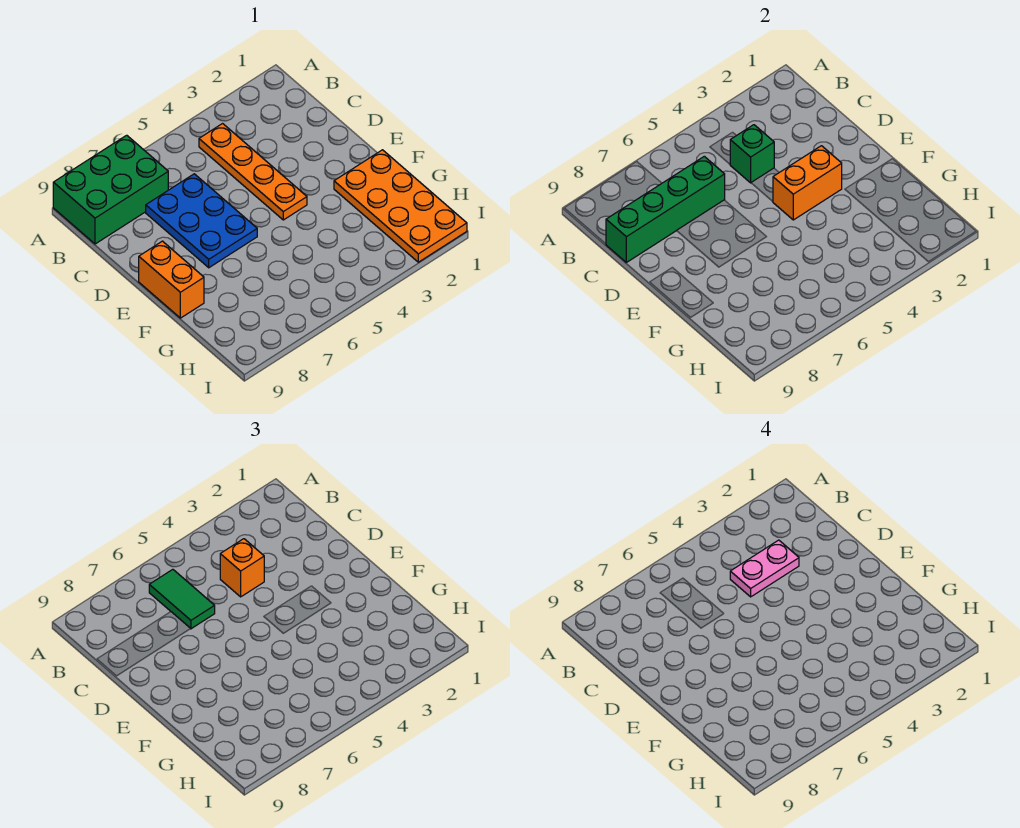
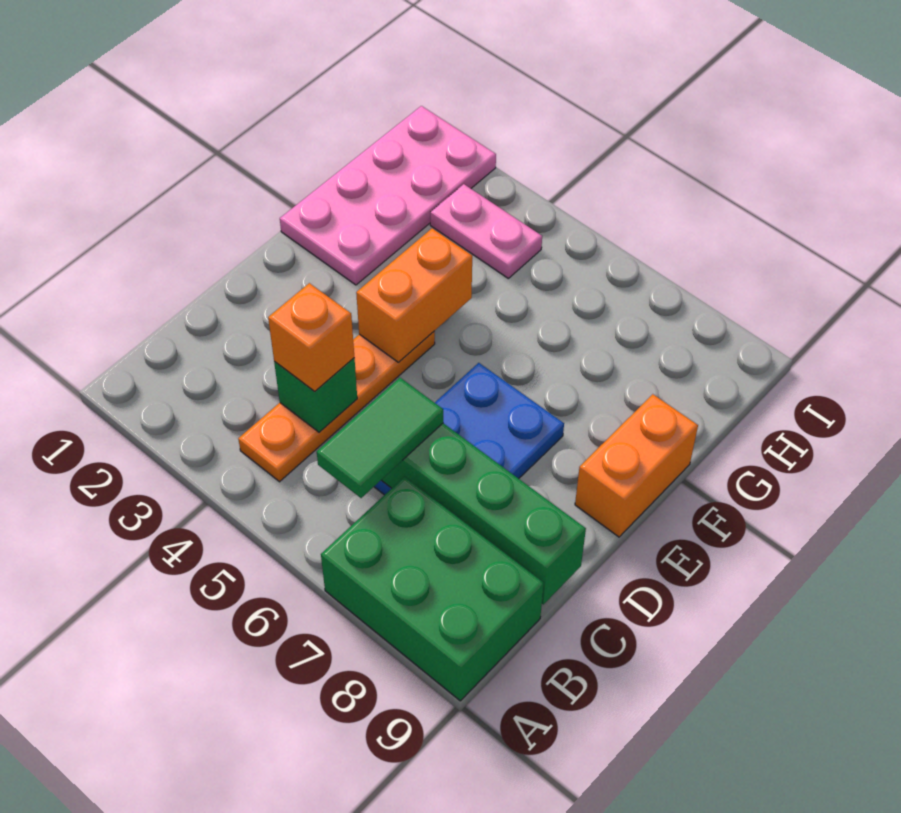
pink 1x2 plate [730,540,799,597] -> pink 1x2 plate moved to [430,184,542,278]
orange 1x2 brick [773,146,842,220] -> orange 1x2 brick turned to [356,228,472,362]
orange 2x4 plate [334,150,467,262] -> pink 2x4 plate [280,106,496,285]

